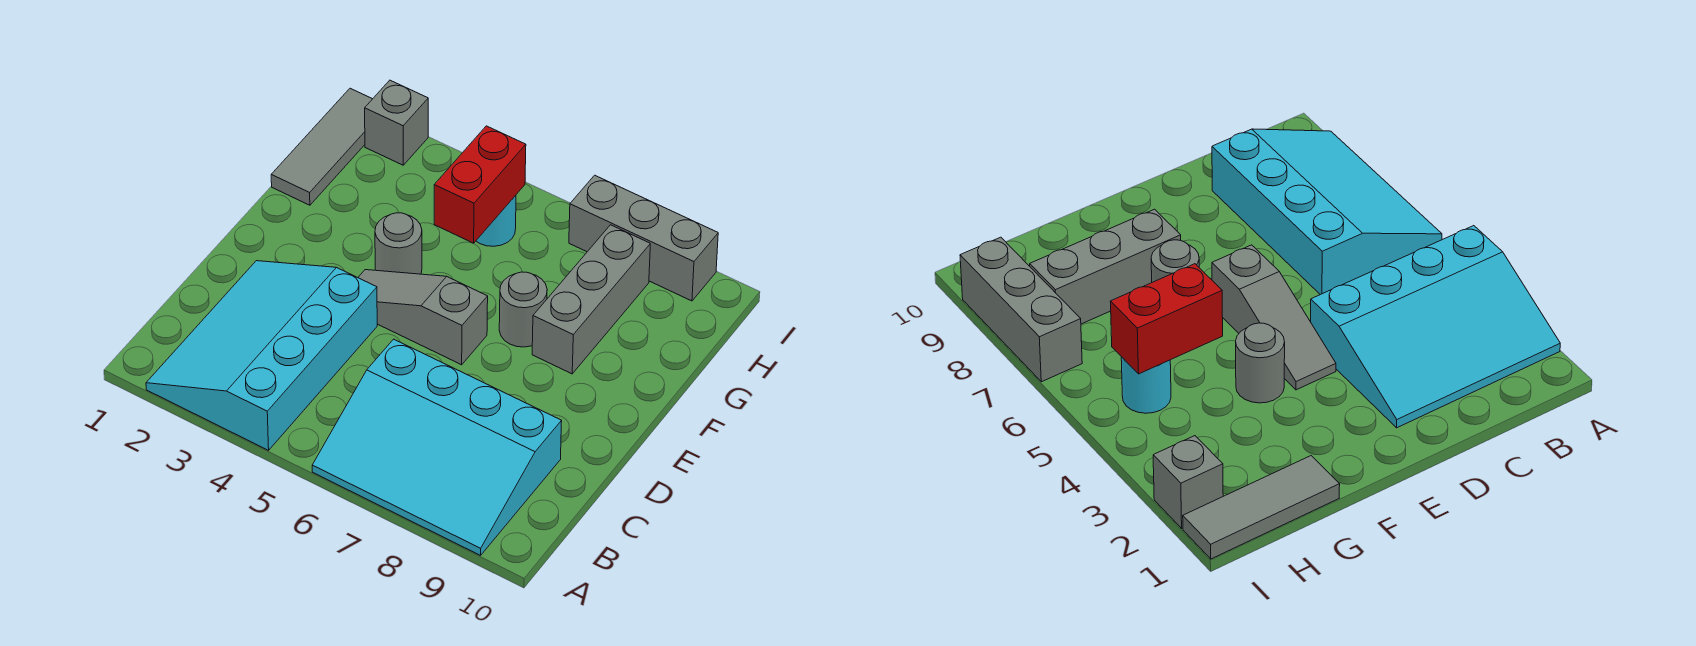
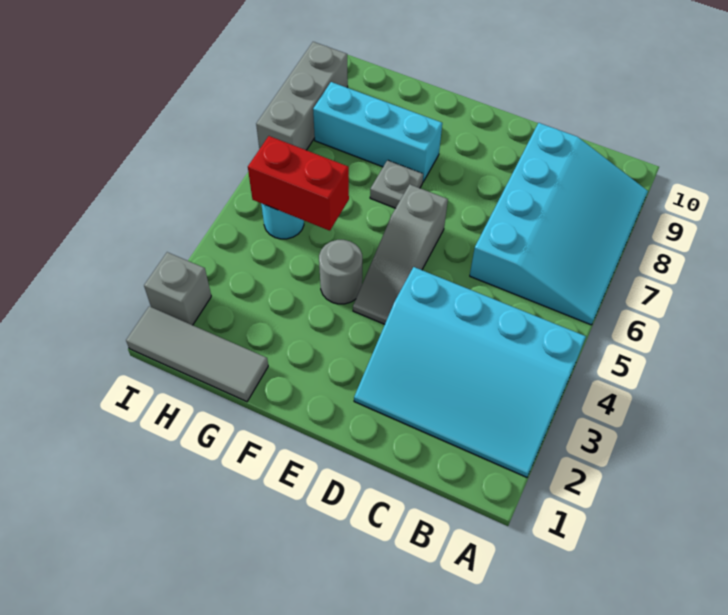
grey 1x1 round brick [499,272,547,347] -> grey 1x1 plate [370,160,423,208]
grey 1x3 brick [532,225,650,374] -> cyan 1x3 brick [313,82,442,182]

